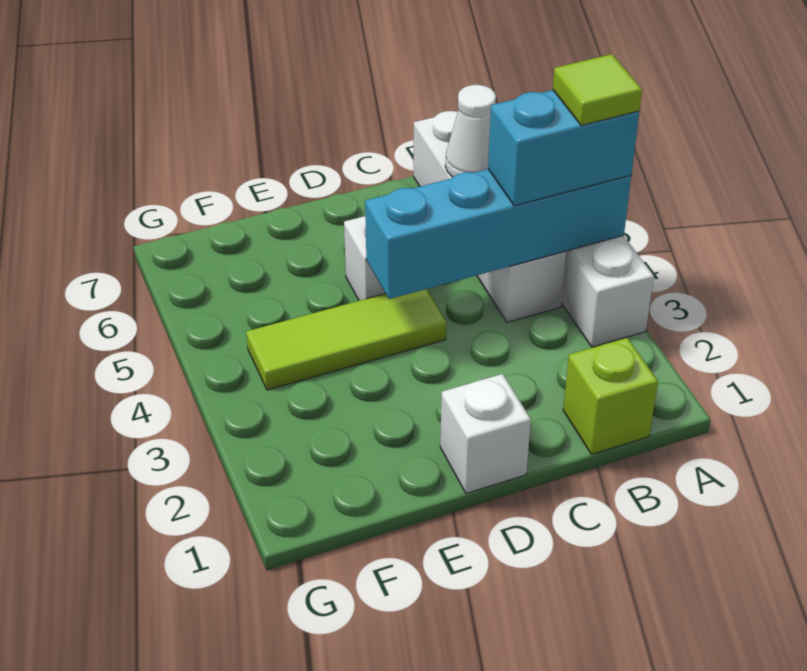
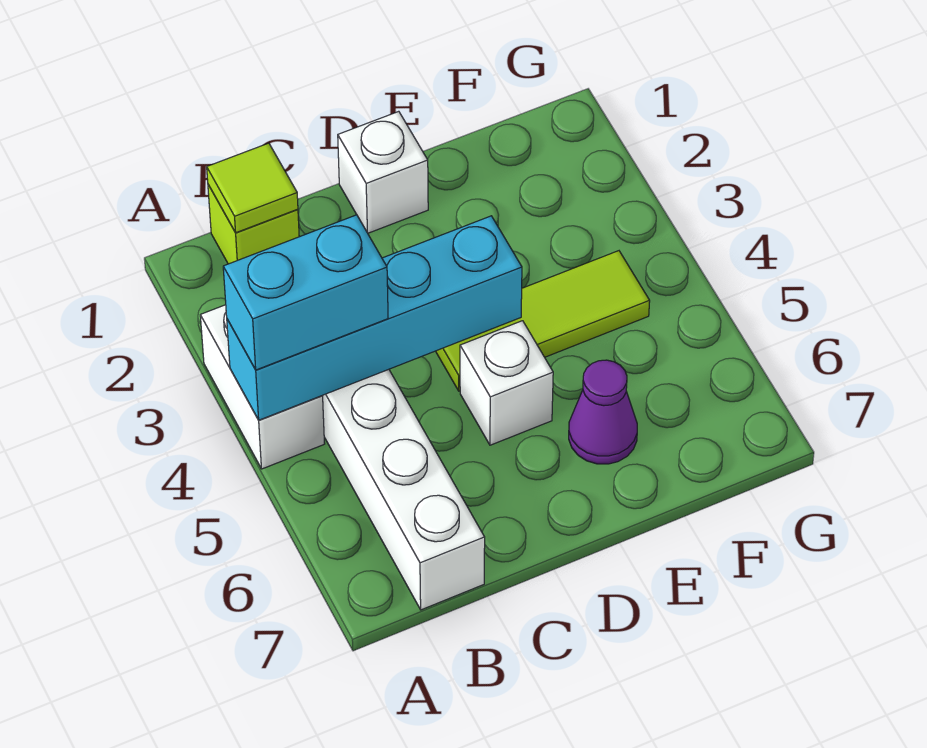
lime 1x1 tile [553,54,642,125] -> lime 1x1 tile moved to [207,143,298,233]
white 1x1 cone [445,85,496,177] -> none
none -> purple 1x1 cone [569,360,637,464]

